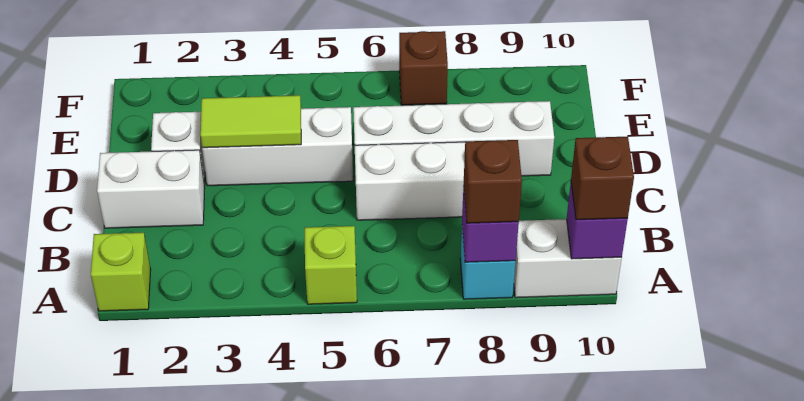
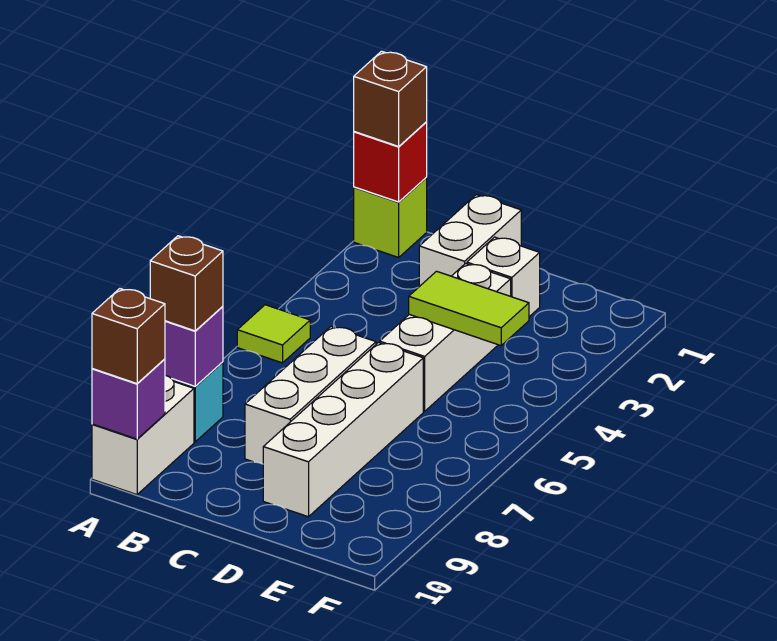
none -> red 1x1 brick [354,122,427,202]
lime 1x1 brick [305,226,357,304] -> lime 1x1 tile [237,305,310,363]
lime 1x2 tile [200,95,301,148] -> lime 1x2 tile turned to [409,271,529,346]
brown 1x1 brick [399,31,448,105] -> brown 1x1 brick moved to [354,51,427,146]

